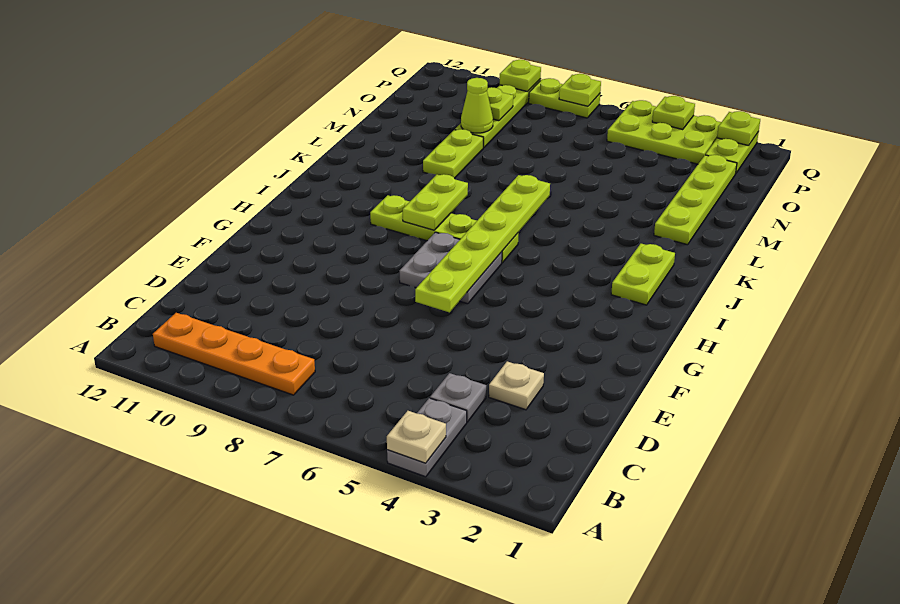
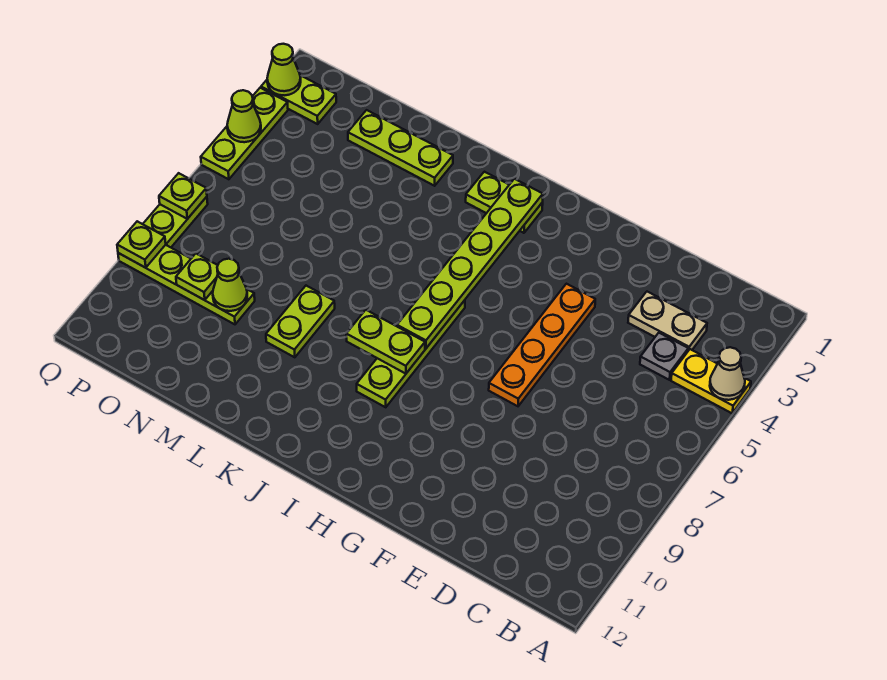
grey 1x2 plate [387,398,467,477] -> yellow 1x2 plate [671,349,751,413]
tan 1x1 plate [387,411,446,463] -> tan 1x1 cone [710,347,745,400]
orange 1x4 plate [153,313,315,395] -> orange 1x4 plate moved to [489,284,595,406]
tan 1x1 plate [489,361,544,410] -> tan 1x2 plate [628,292,707,351]
lime 1x6 plate [415,175,550,312] -> lime 1x6 plate turned to [397,179,543,348]
grey 2x2 plate [400,232,502,304] -> none
lime 1x4 plate [654,155,737,245] -> lime 1x3 plate [348,110,453,186]
lime 1x2 plate [423,129,483,178] -> lime 1x2 plate turned to [266,286,335,357]
lime 2x3 plate [607,100,721,164] -> lime 1x3 plate [201,88,288,179]
lime 1x1 plate [717,111,760,146] -> lime 1x1 cone [267,44,301,95]
lime 1x1 plate [652,96,695,130] -> lime 1x1 cone [227,90,261,142]

